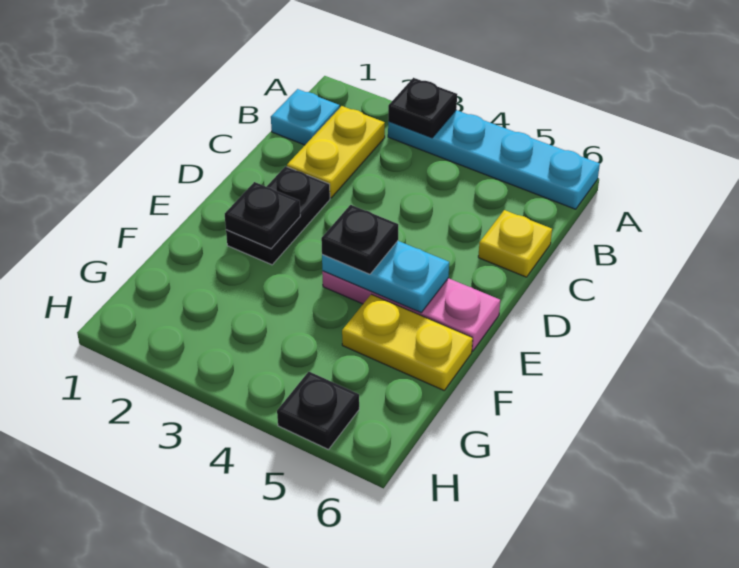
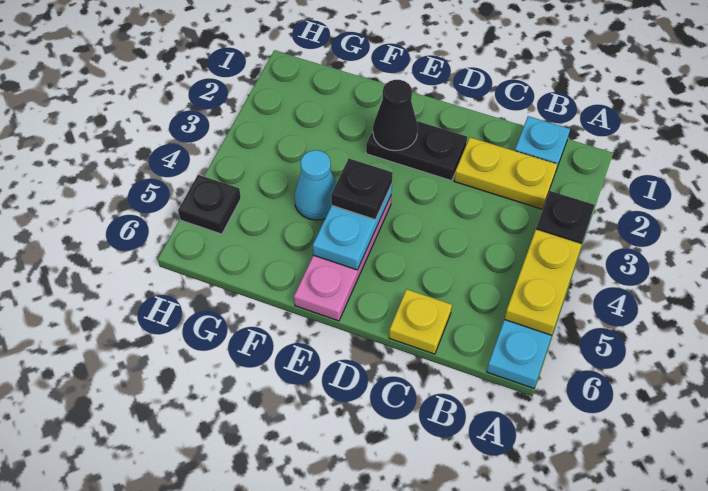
black 1x1 plate [225,182,300,249] -> black 1x1 cone [373,80,418,151]
none -> cyan 1x1 cone [294,150,336,220]
yellow 1x2 plate [342,294,473,390] -> yellow 1x2 plate moved to [504,230,582,335]

